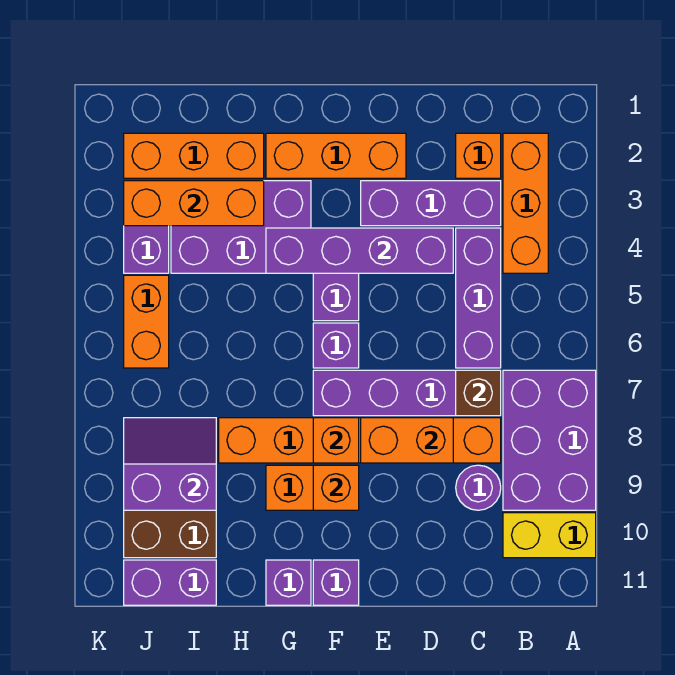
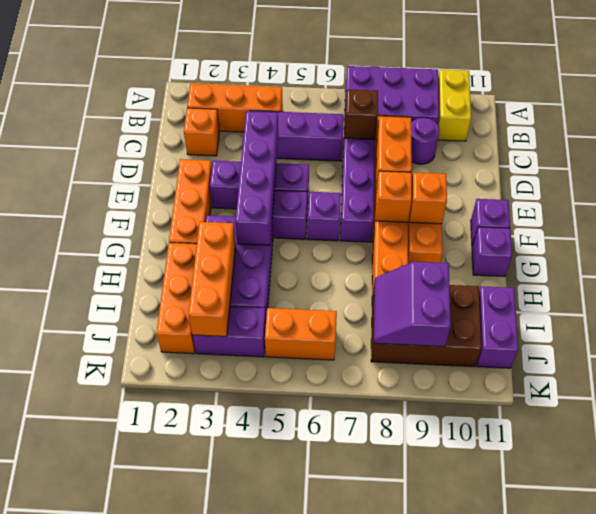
purple 1x3 brick [361,181,501,226] -> purple 1x3 brick turned to [210,161,309,209]

